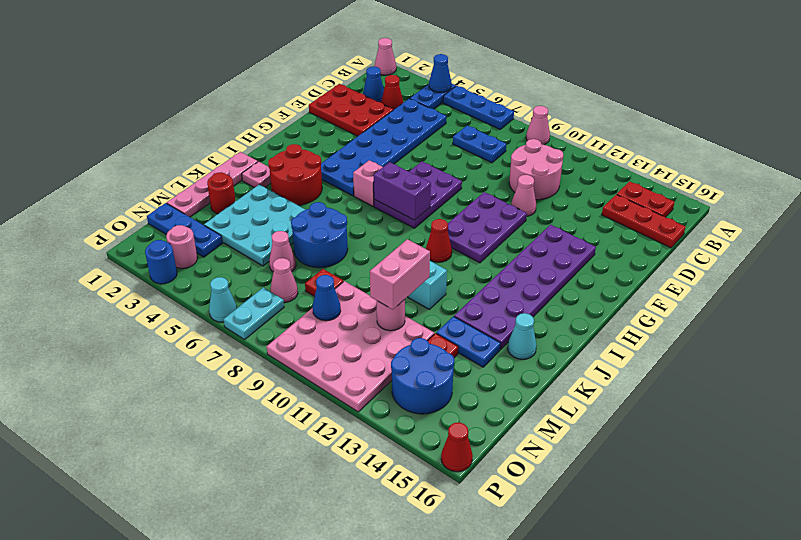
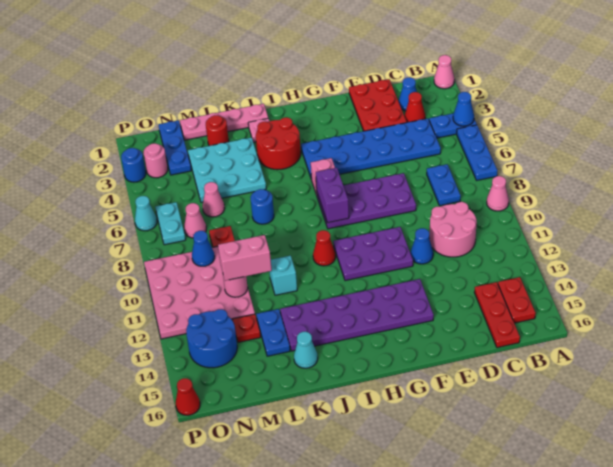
pink 1x1 cone [511,175,536,216] -> blue 1x1 cone [411,228,433,264]
purple 2x3 plate [374,162,462,228] -> purple 2x4 plate [317,173,416,229]
blue 2x2 round brick [291,202,348,268] -> blue 1x1 round brick [250,189,274,224]
cyan 1x2 plate [223,287,284,339] -> cyan 1x2 plate turned to [155,202,186,245]

